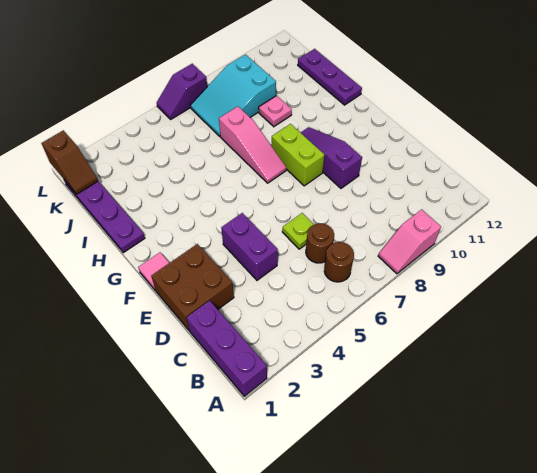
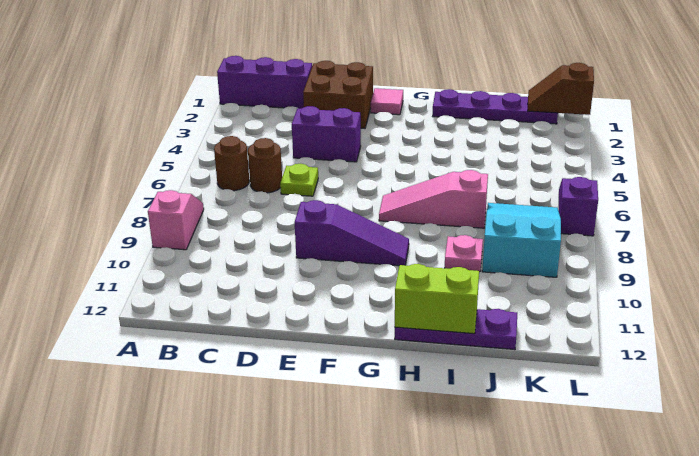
lime 1x2 brick [272,124,324,186] -> lime 1x2 brick moved to [395,264,479,334]

